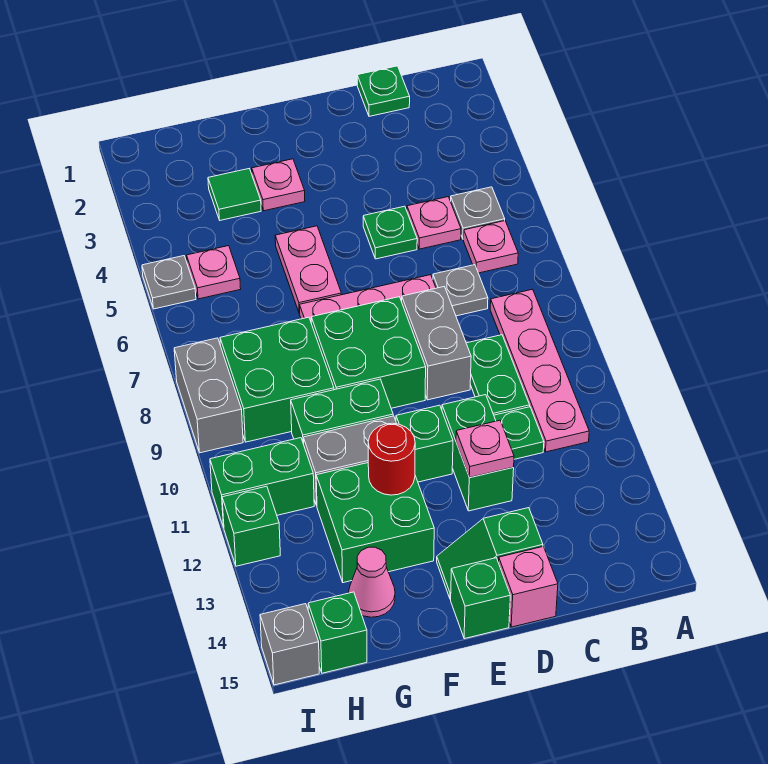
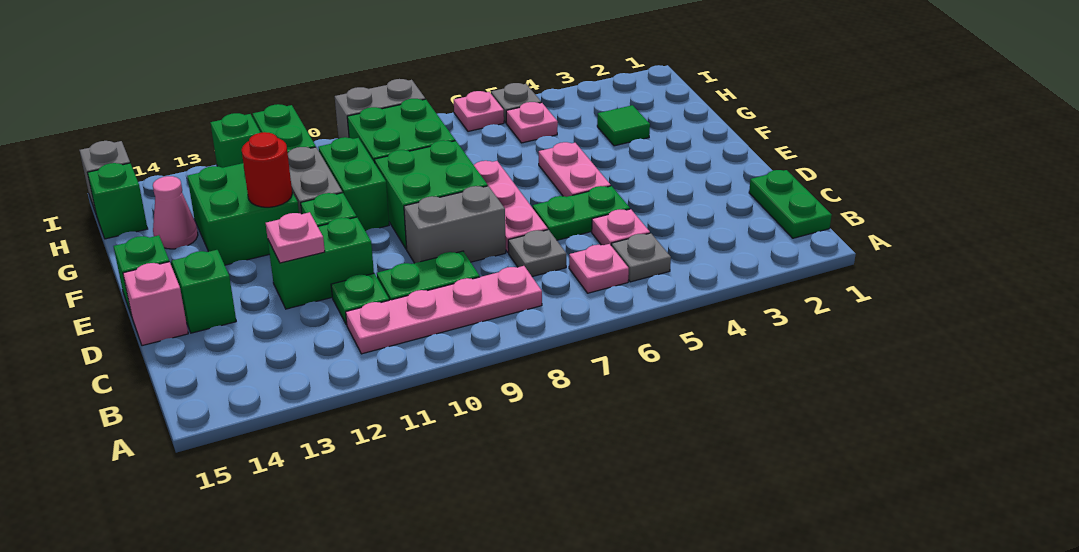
green 1x1 plate [357,66,410,116] -> green 1x2 plate [749,170,832,238]
green 1x1 plate [363,206,417,259] -> green 1x2 plate [533,186,630,240]
pink 1x1 plate [252,159,305,211] -> pink 1x1 plate moved to [454,91,504,131]
pink 1x2 plate [275,226,341,313] -> pink 1x2 plate turned to [539,142,611,197]

